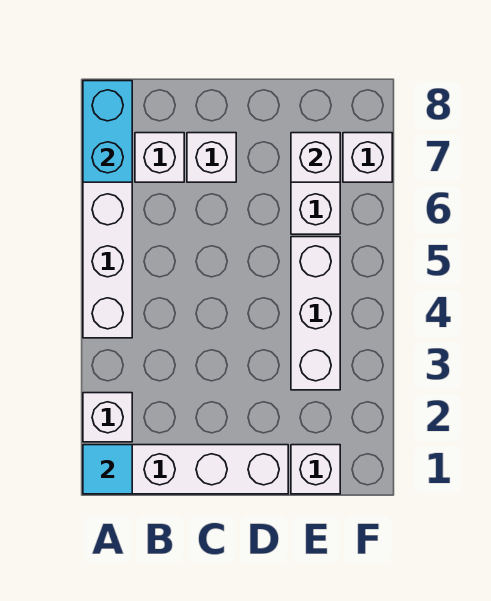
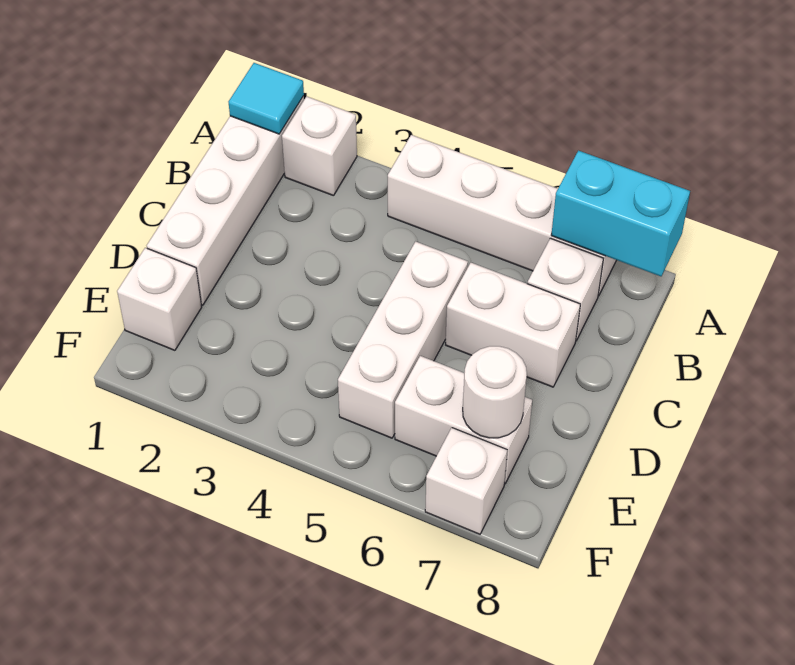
white 1x1 brick [187,133,236,182] -> white 1x2 brick [446,263,580,387]
white 1x3 brick [291,237,340,390] -> white 1x3 brick turned to [338,242,468,438]
white 1x1 brick [291,133,340,182] -> white 1x1 round brick [463,346,527,438]

